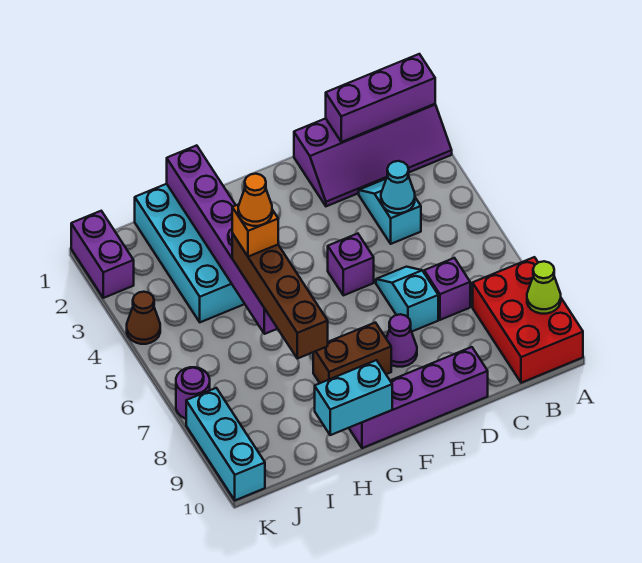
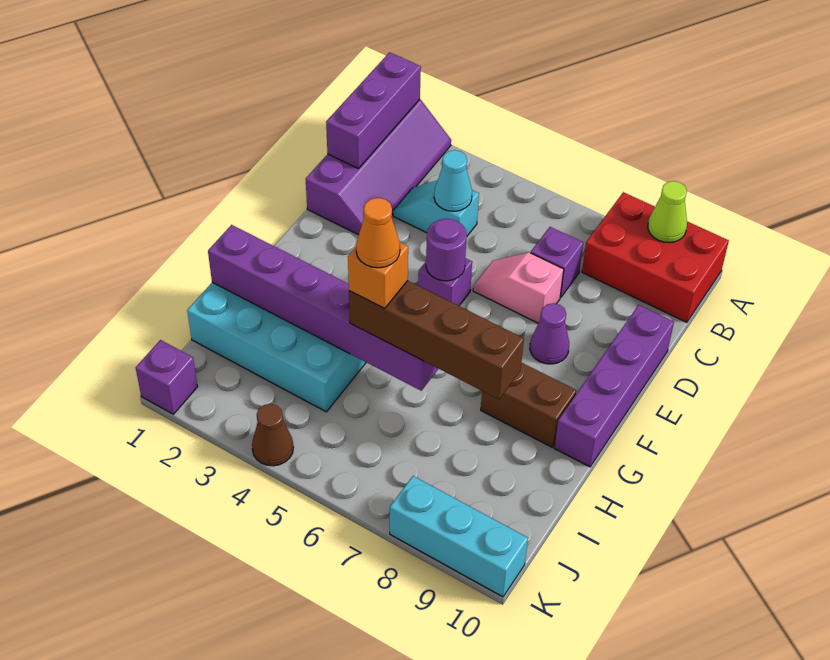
cyan 1x2 slope [376,267,438,332] -> pink 1x2 slope [473,252,564,323]
brown 1x2 brick [313,323,391,383] -> brown 1x2 brick turned to [481,363,576,447]
cyan 1x2 brick [315,360,392,435] -> none
purple 1x2 brick [71,211,134,298] -> purple 1x1 brick [136,340,198,414]
purple 1x1 round brick [176,367,210,419] -> purple 1x1 round brick moved to [426,219,467,281]

